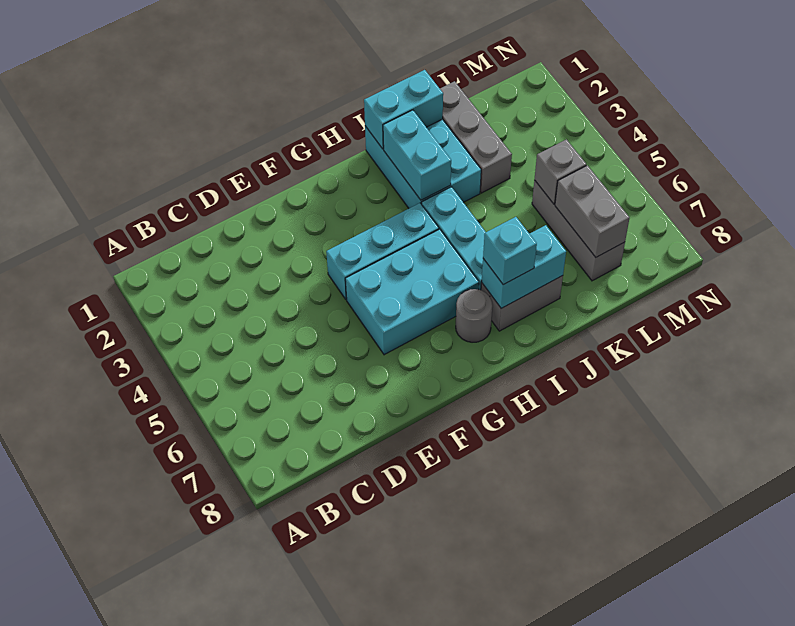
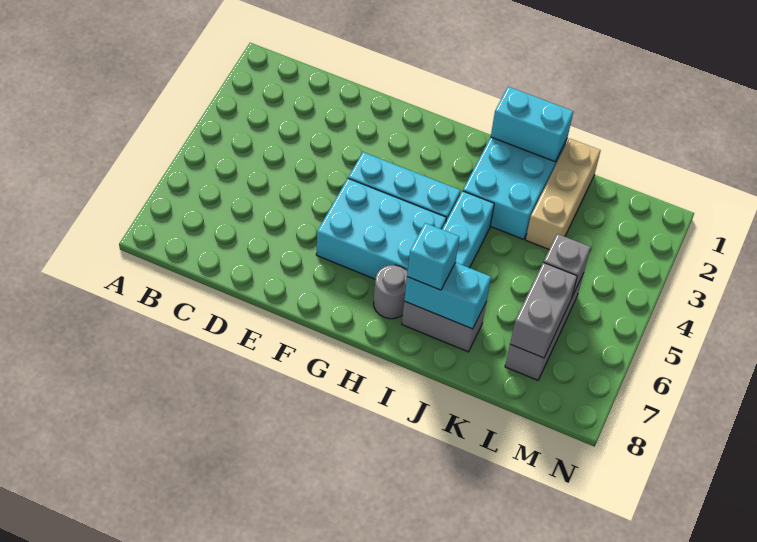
cyan 1x2 brick [383,110,451,200] -> none
grey 1x3 brick [440,81,512,193] -> tan 1x3 brick [526,138,601,249]

